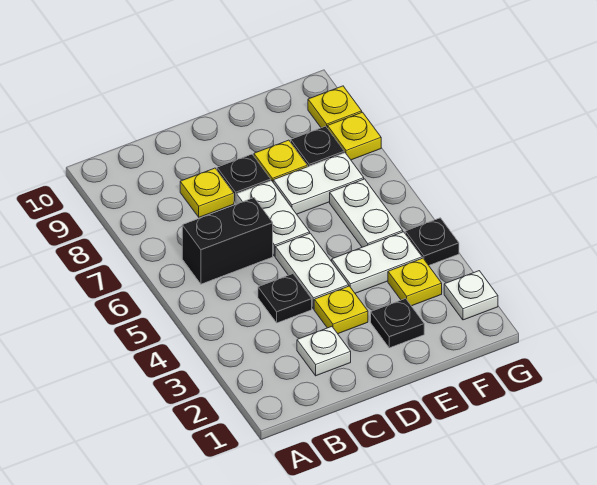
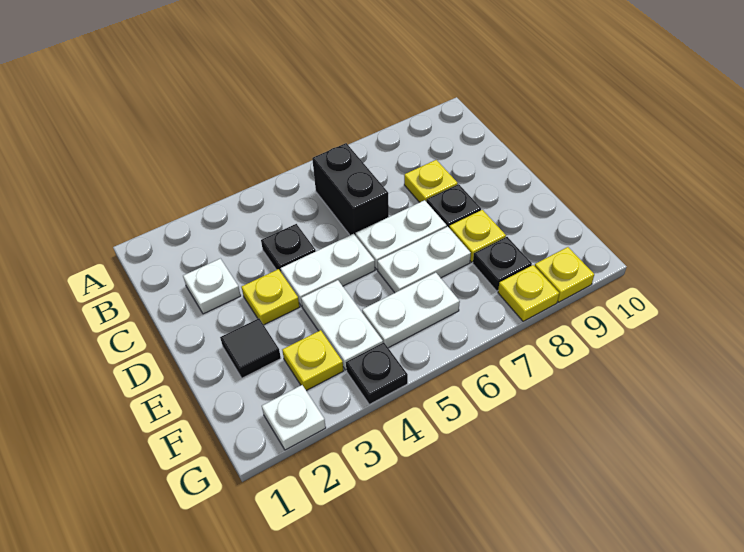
black 1x1 plate [371,298,424,348] -> black 1x1 tile [220,318,281,378]
white 1x2 plate [273,153,364,214] -> white 1x2 plate turned to [377,227,471,293]

